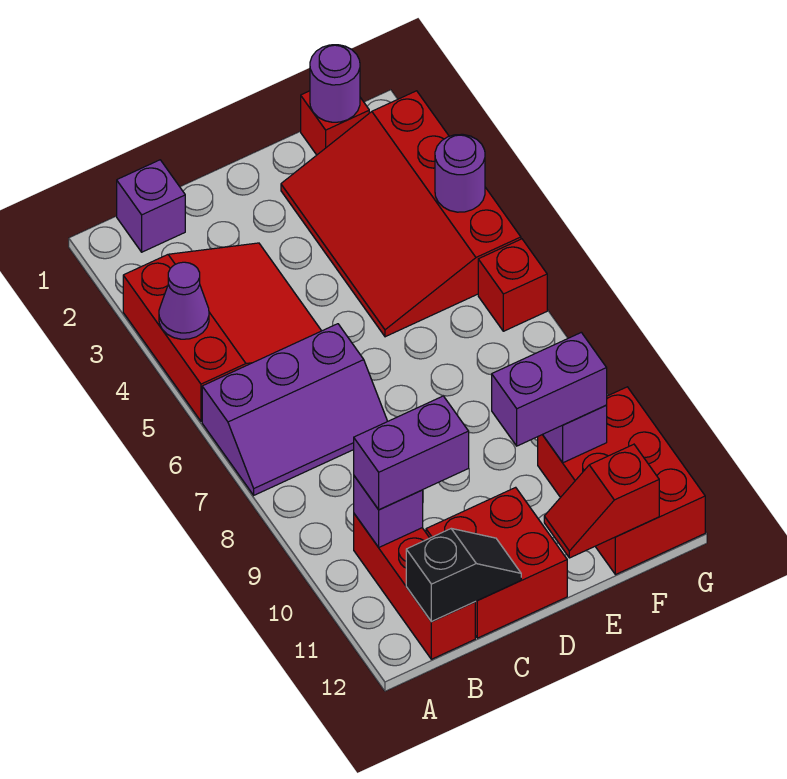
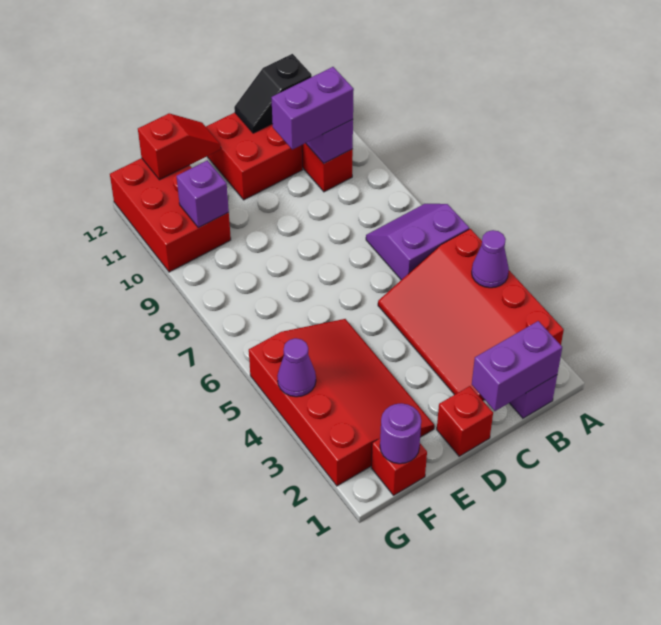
red 3x3 slope [123,243,321,421] -> red 3x4 slope [378,229,564,400]
purple 2x3 slope [202,324,388,495] -> purple 2x2 slope [366,204,469,280]
purple 1x2 brick [492,332,607,446] -> purple 1x2 brick moved to [472,321,562,411]
purple 1x1 round brick [435,134,485,212] -> purple 1x1 cone [277,338,316,397]
red 1x1 brick [478,239,547,331] -> red 1x1 brick moved to [437,386,493,456]

